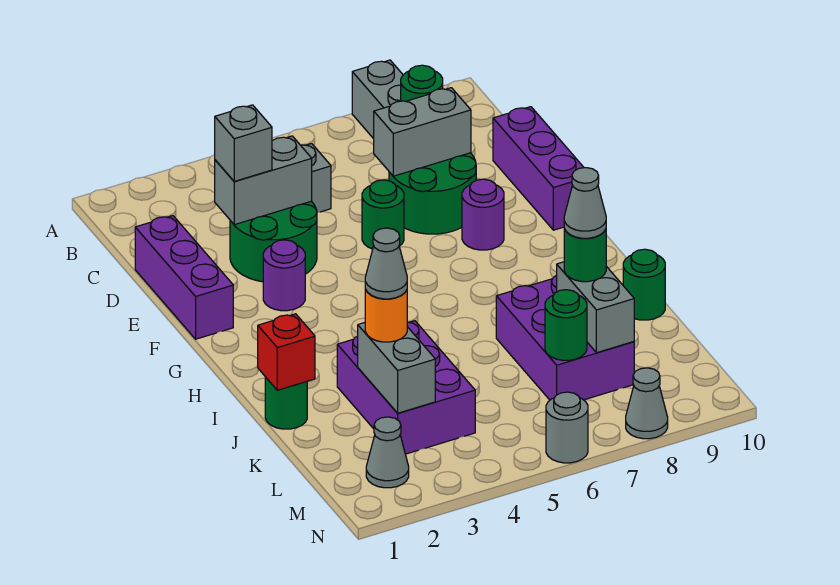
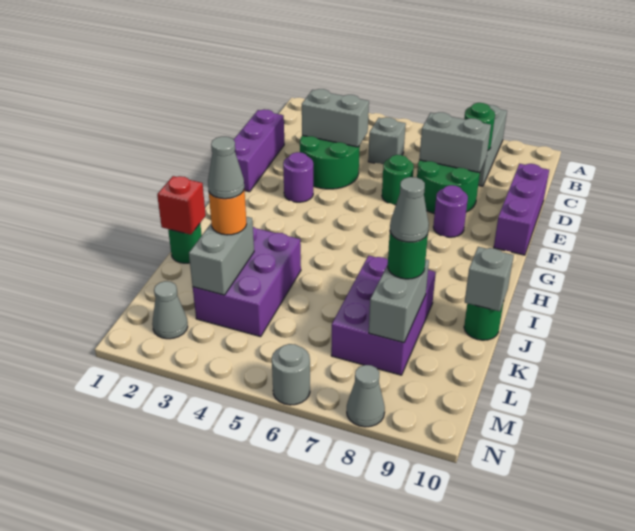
grey 1x1 brick [215,105,272,181] -> grey 1x1 brick moved to [465,247,514,311]
green 1x1 round brick [545,290,587,360] -> none

